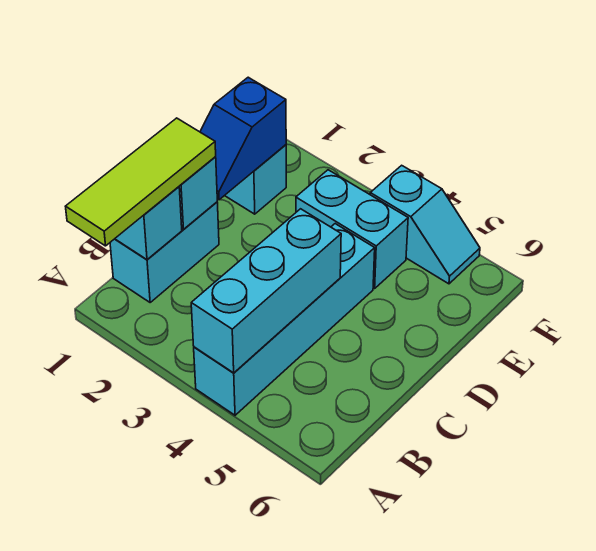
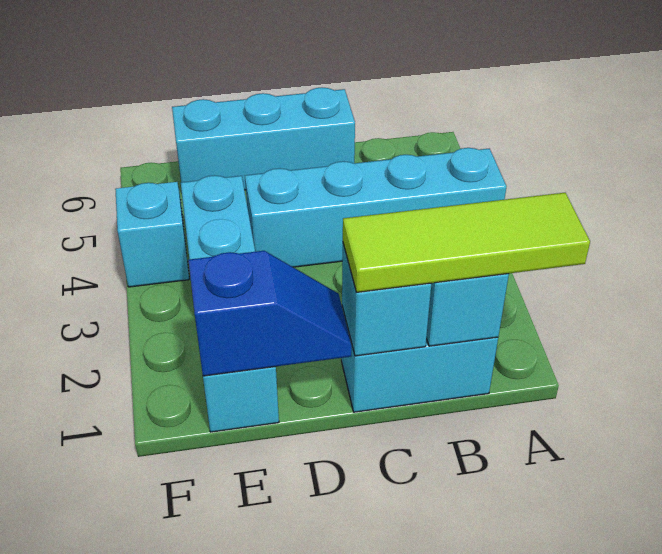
cyan 1x3 brick [191,209,341,373] -> cyan 1x3 brick moved to [172,87,355,190]

